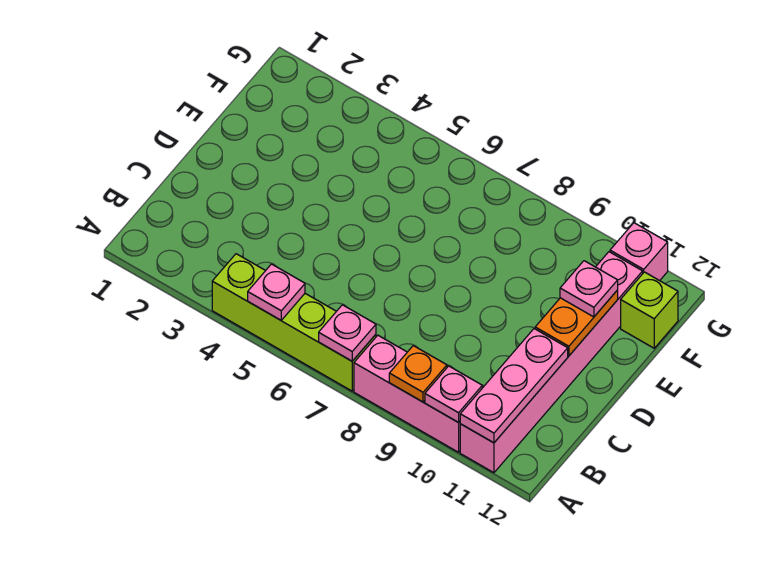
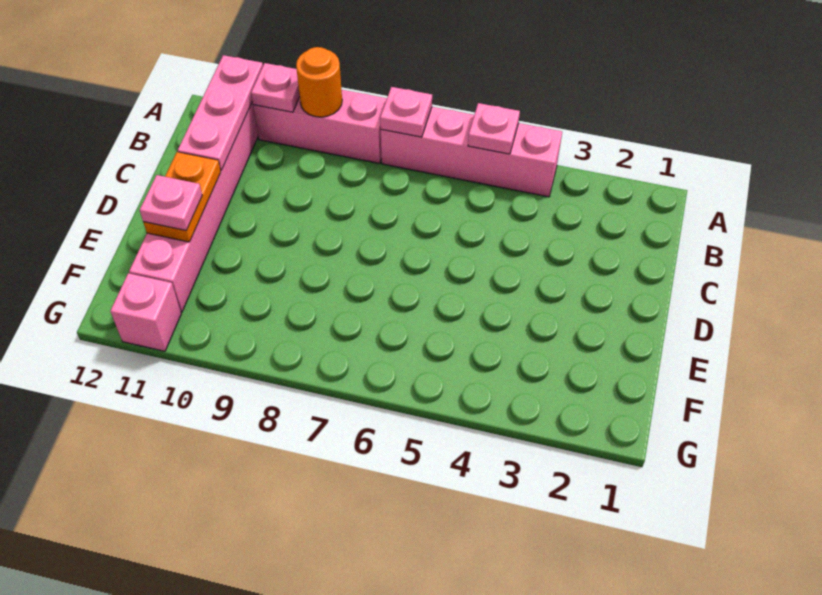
lime 1x4 brick [212,254,376,391] -> pink 1x4 brick [381,107,562,197]
orange 1x1 plate [389,346,447,402] -> orange 1x1 round brick [296,47,342,117]
lime 1x1 brick [621,272,678,348] -> none

